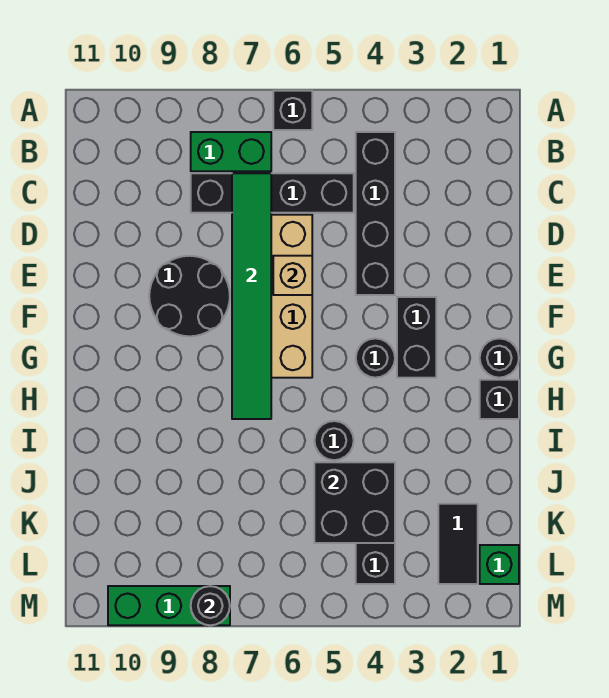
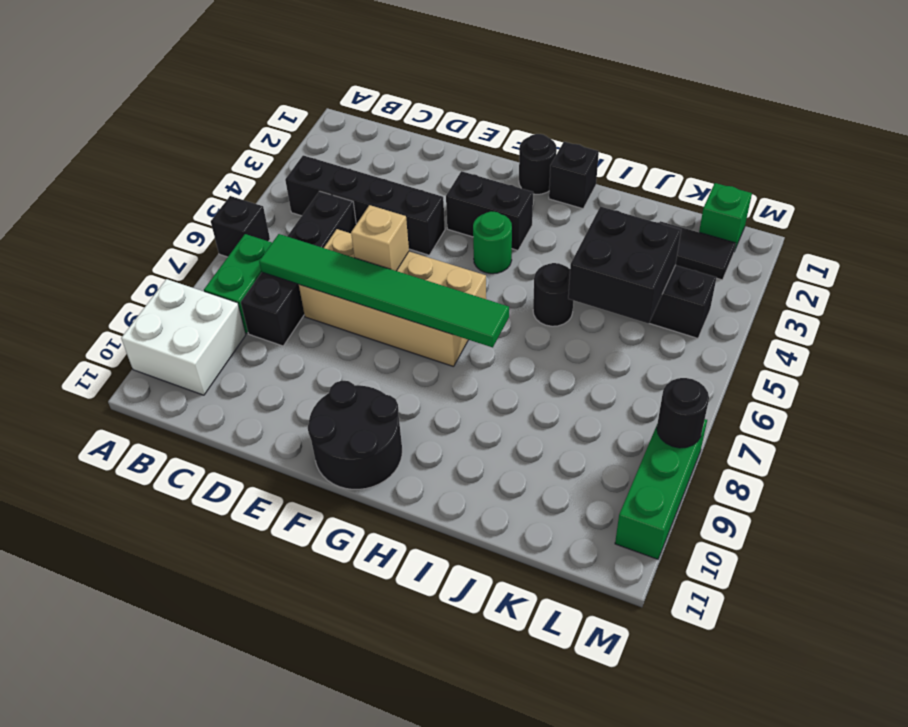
none -> white 2x2 brick [121,279,246,395]
black 2x2 round brick [149,256,230,336] -> black 2x2 round brick moved to [308,380,402,489]
black 1x1 round brick [356,338,395,378] -> green 1x1 round brick [473,211,512,274]

